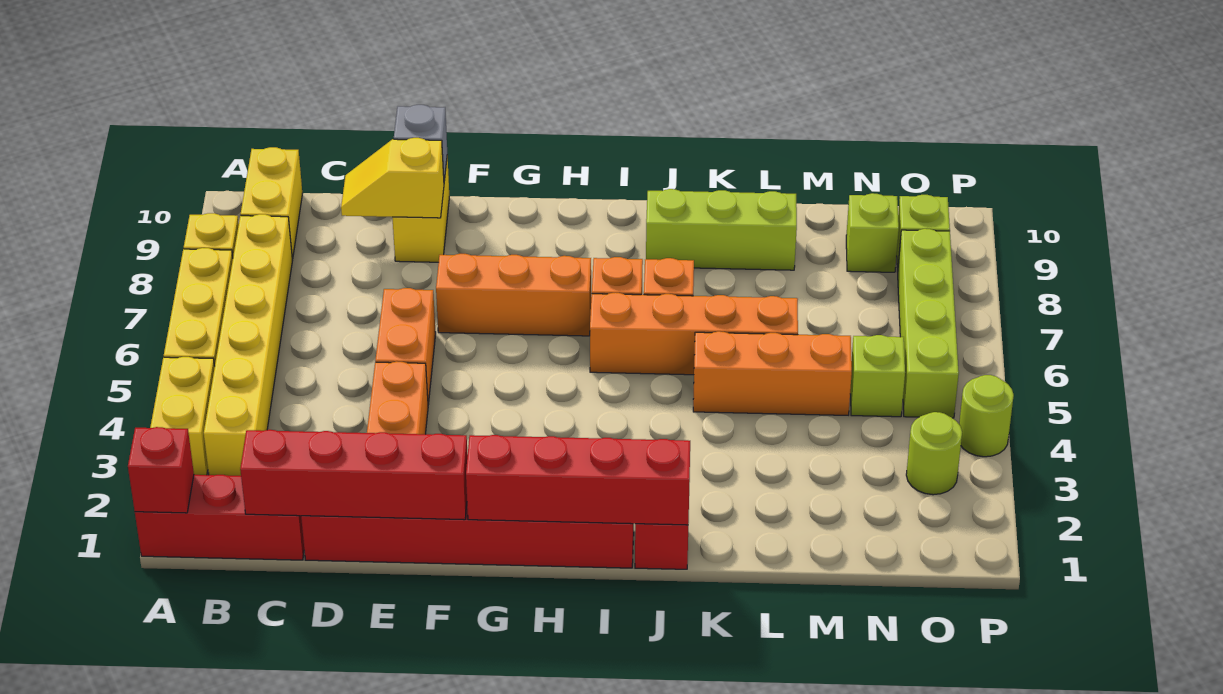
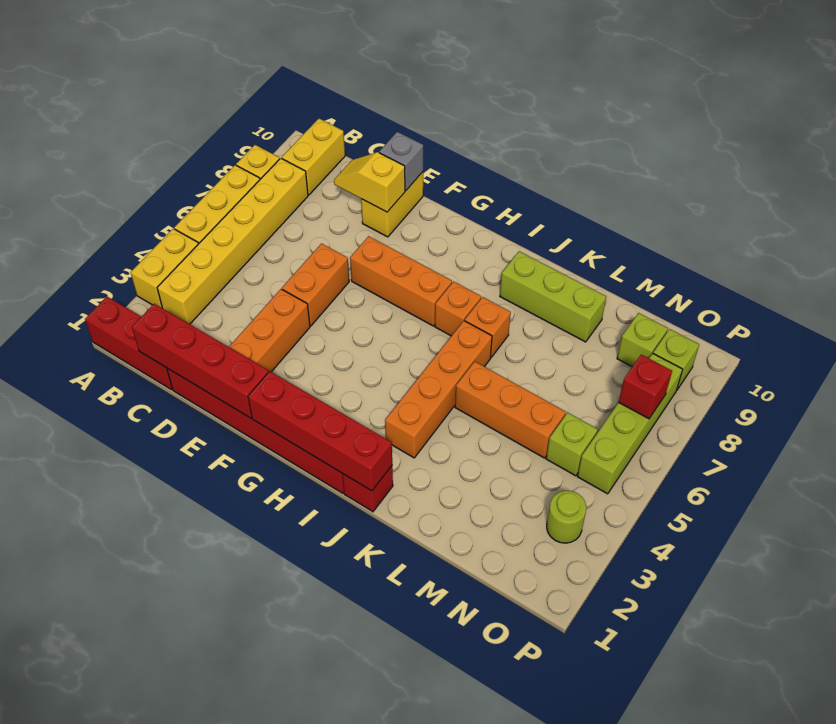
red 1x1 brick [128,427,194,513] -> red 1x1 brick moved to [619,355,672,419]
orange 1x4 brick [590,293,798,375] -> orange 1x4 brick turned to [385,321,492,458]
lime 1x1 round brick [959,375,1014,457] -> none

